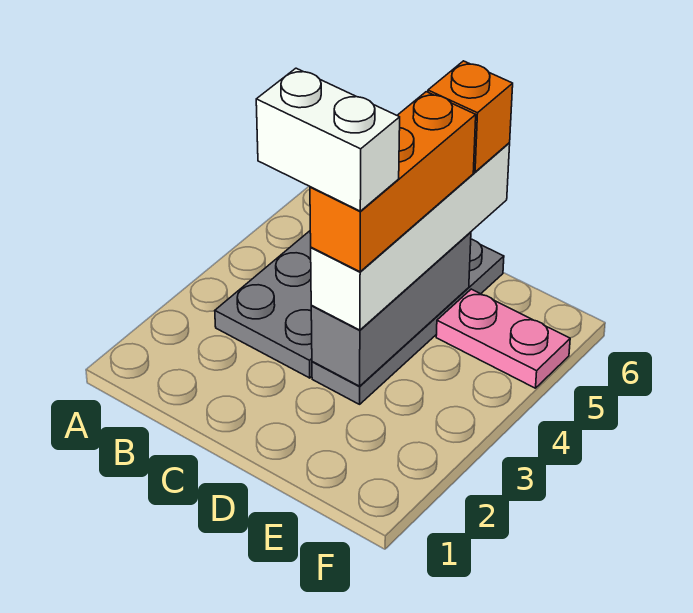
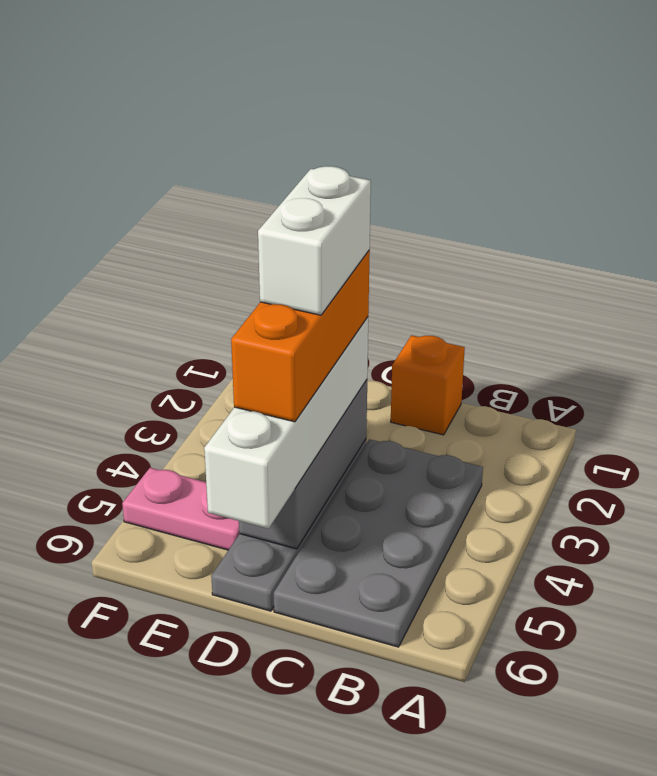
white 1x2 brick [256,68,400,211] -> white 1x2 brick turned to [258,166,371,315]
orange 1x1 brick [428,61,513,172] -> orange 1x1 brick moved to [391,335,465,435]

